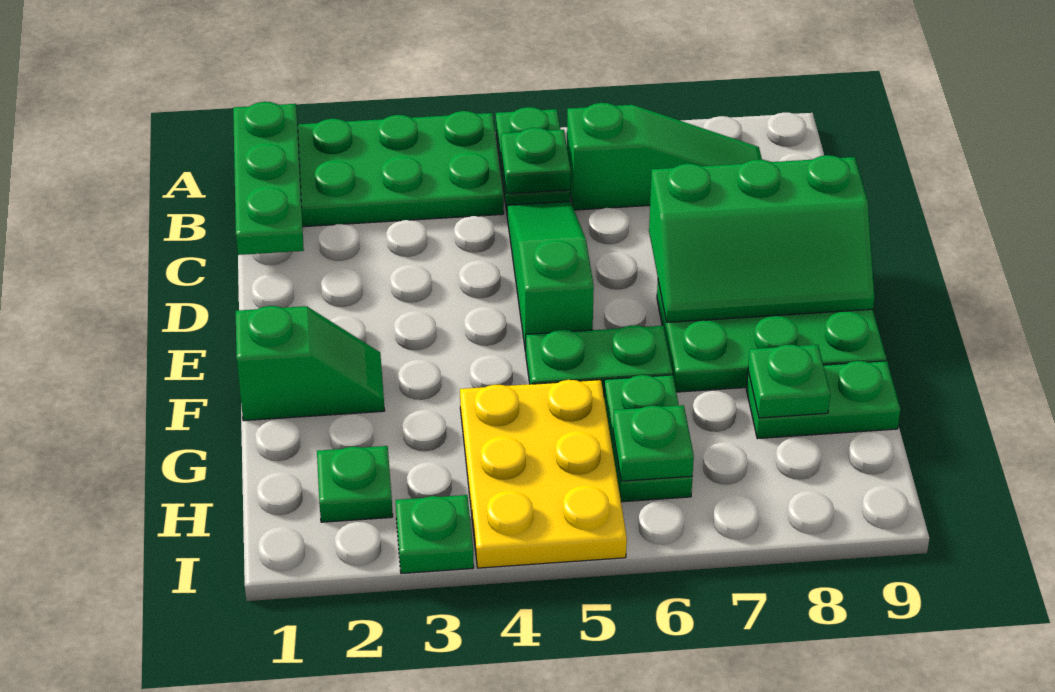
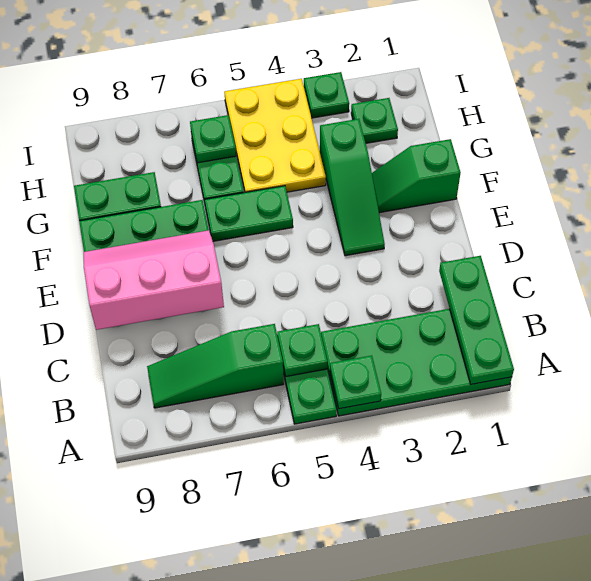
green 1x3 slope [507,201,594,352] -> green 1x3 slope moved to [320,119,385,256]
green 2x3 slope [649,155,874,322] -> pink 2x3 slope [84,230,224,330]
green 1x1 plate [748,344,830,418] -> green 1x1 plate moved to [330,356,381,409]

